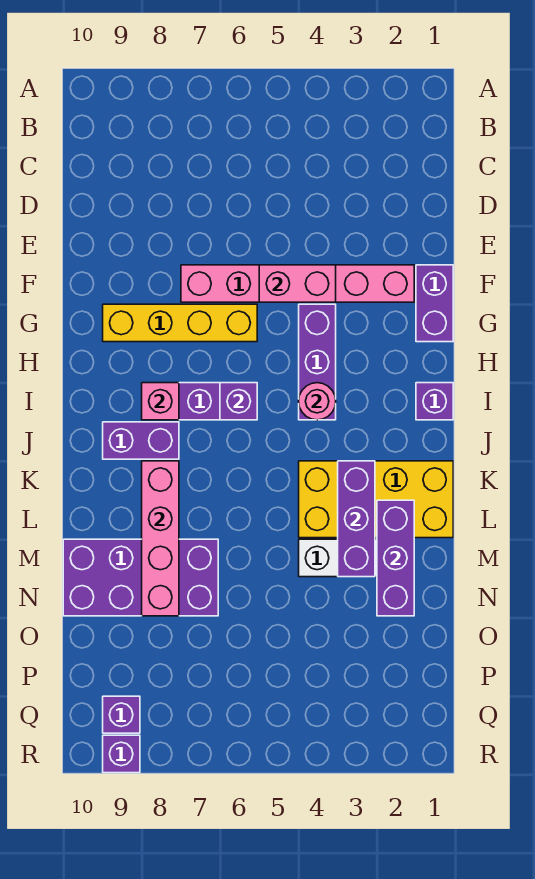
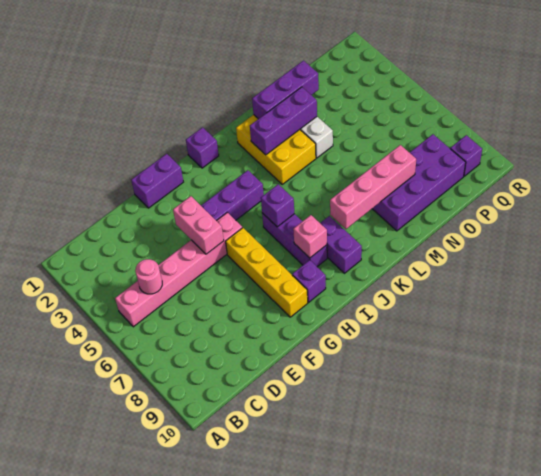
pink 1x6 brick [181,265,414,302] -> pink 1x6 brick turned to [115,212,242,327]
pink 1x1 round brick [299,383,336,420] -> pink 1x1 round brick moved to [135,259,162,294]
yellow 2x4 brick [299,461,453,538] -> yellow 2x3 brick [236,115,316,184]
purple 2x4 brick [63,539,218,616] -> purple 2x4 brick turned to [372,134,466,231]
purple 1x1 brick [103,735,140,773] -> purple 1x1 brick moved to [292,260,326,302]

